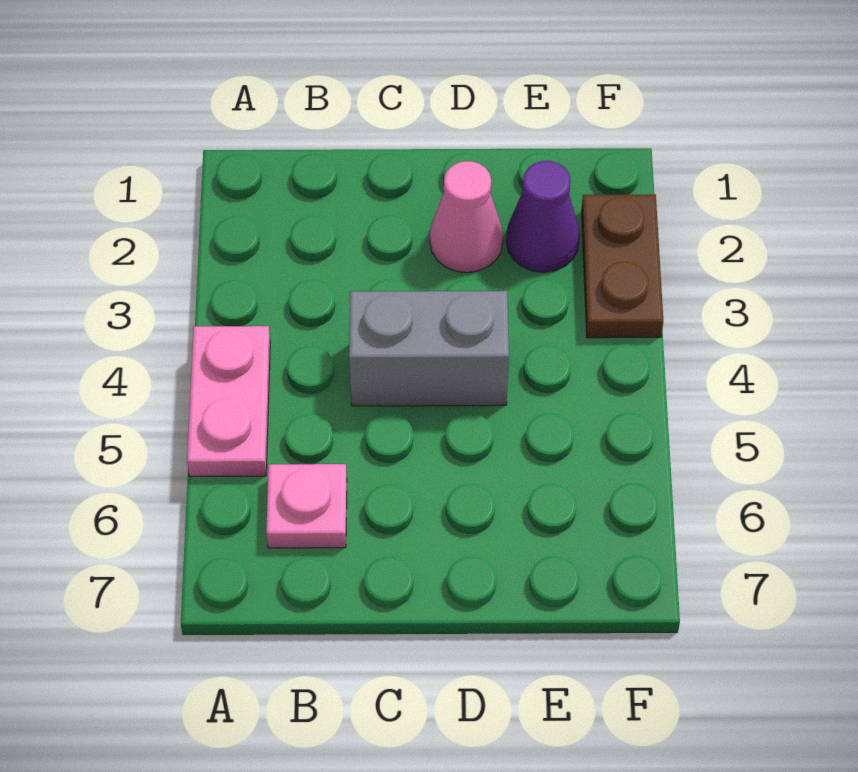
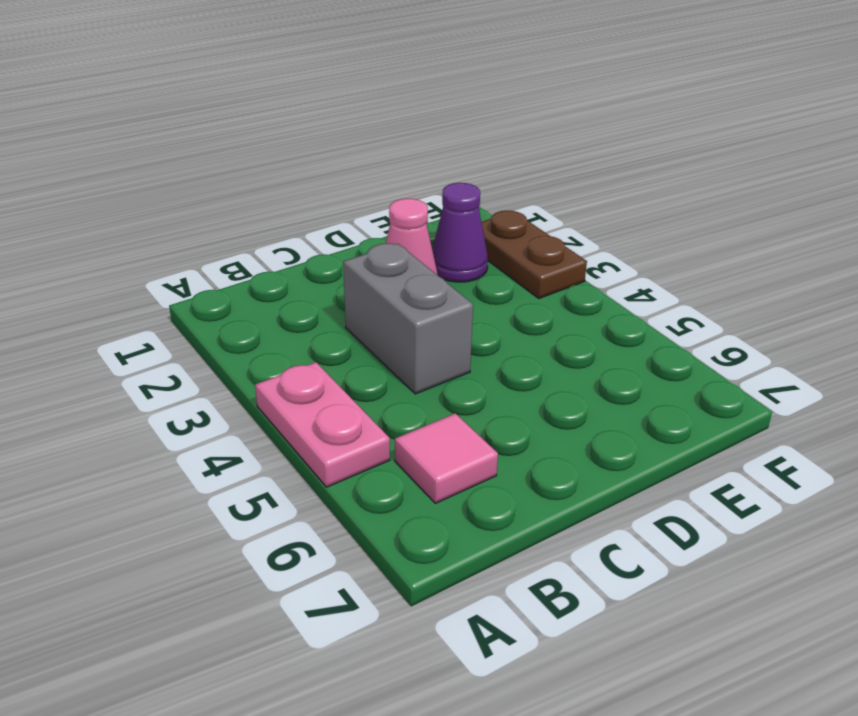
pink 1x1 plate [266,464,347,548] -> pink 1x1 tile [395,413,498,503]
grey 1x2 brick [349,291,509,406] -> grey 1x2 brick turned to [343,243,473,394]

